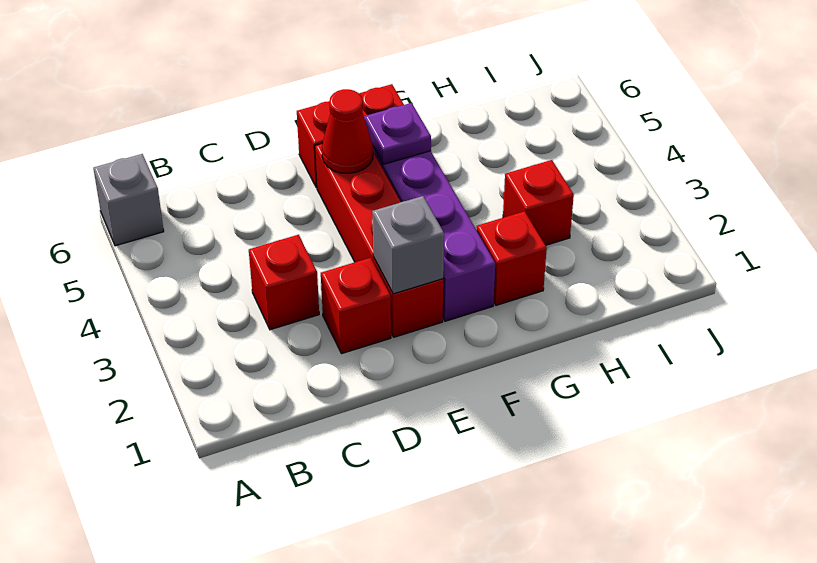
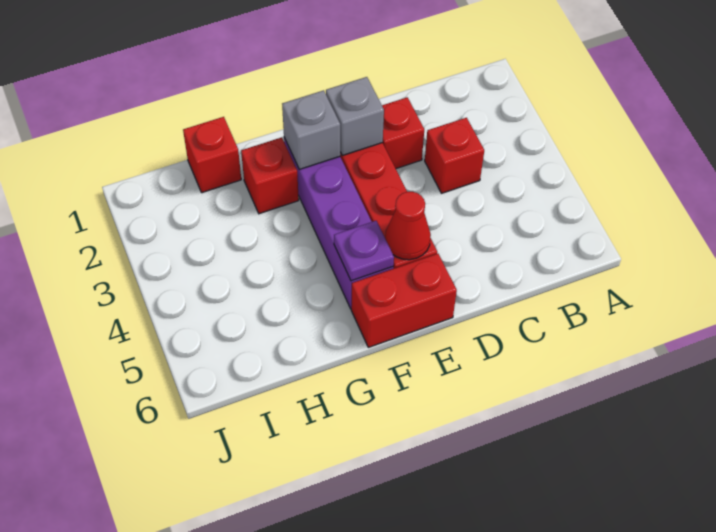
grey 1x1 brick [93,154,164,246] -> grey 1x1 brick moved to [282,90,341,169]
red 1x1 brick [503,160,574,245] -> red 1x1 brick moved to [183,117,241,193]

